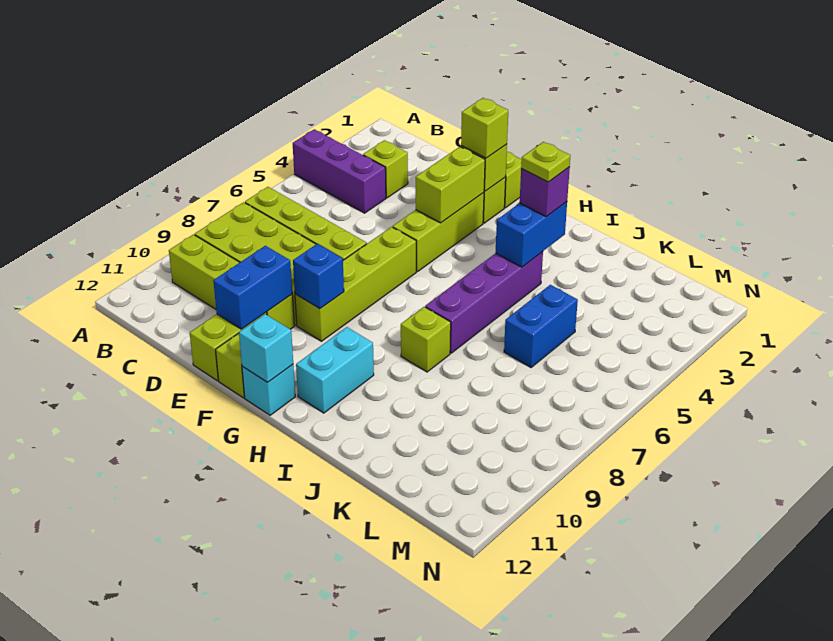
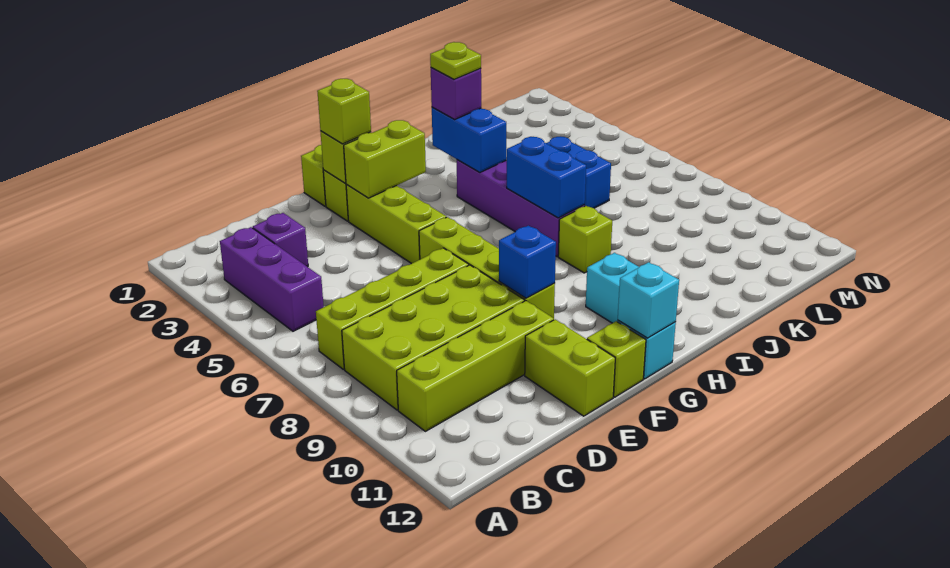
purple 1x3 brick [293,129,386,213] -> purple 1x3 brick turned to [220,227,324,331]
lime 1x1 brick [363,140,408,198] -> purple 1x1 brick [253,213,308,267]
blue 1x2 brick [213,246,292,329] -> blue 1x2 brick moved to [507,137,586,218]
lime 1x2 brick [416,147,485,223] -> lime 1x2 brick turned to [344,120,426,198]

